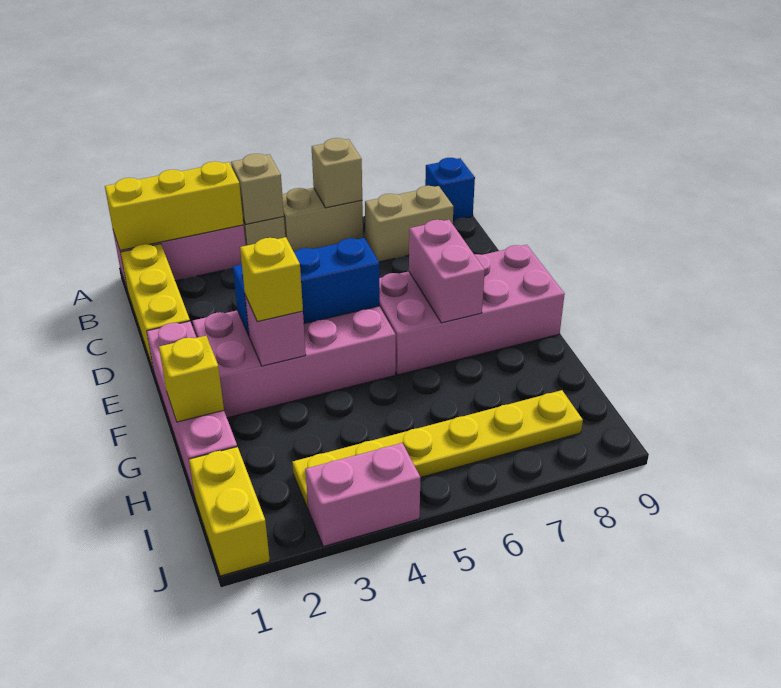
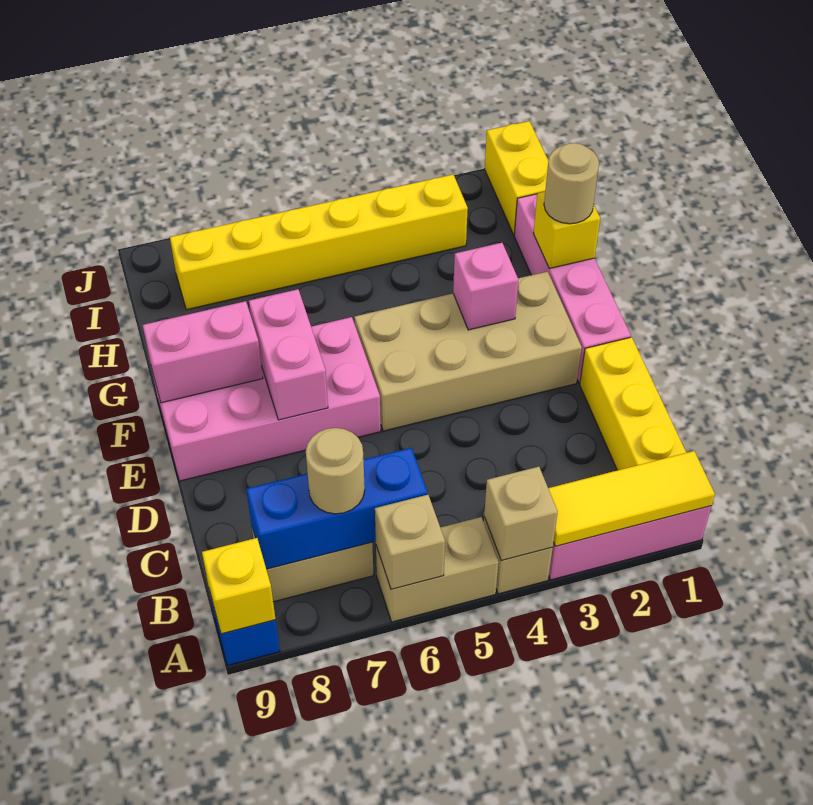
yellow 1x3 brick [105,161,244,250] -> yellow 1x3 tile [548,451,715,546]
none -> tan 1x1 round brick [306,428,365,514]
pink 2x4 brick [193,306,396,418] -> tan 2x4 brick [354,272,582,431]
blue 1x3 brick [233,238,380,335] -> blue 1x3 brick moved to [246,448,428,569]
yellow 1x1 brick [240,237,303,322] -> yellow 1x1 brick moved to [202,538,276,634]
none -> tan 1x1 round brick [544,143,599,224]
yellow 1x6 plate [292,390,583,508] -> yellow 1x6 brick [170,175,468,310]
pink 1x2 brick [305,443,421,546] -> pink 1x2 brick moved to [143,301,263,403]

